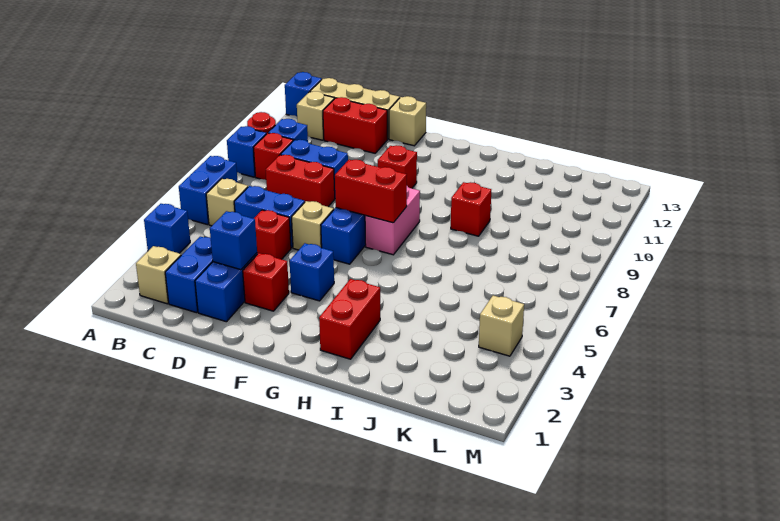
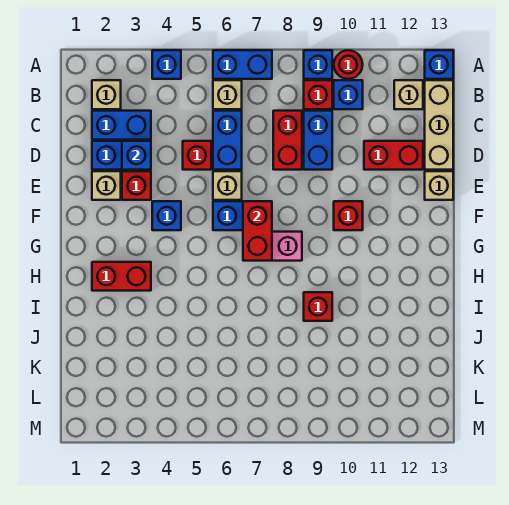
red 1x2 brick [323,97,387,153] -> red 1x2 brick turned to [364,141,423,170]
tan 1x1 brick [479,296,524,356] -> tan 1x1 brick moved to [92,171,121,200]

